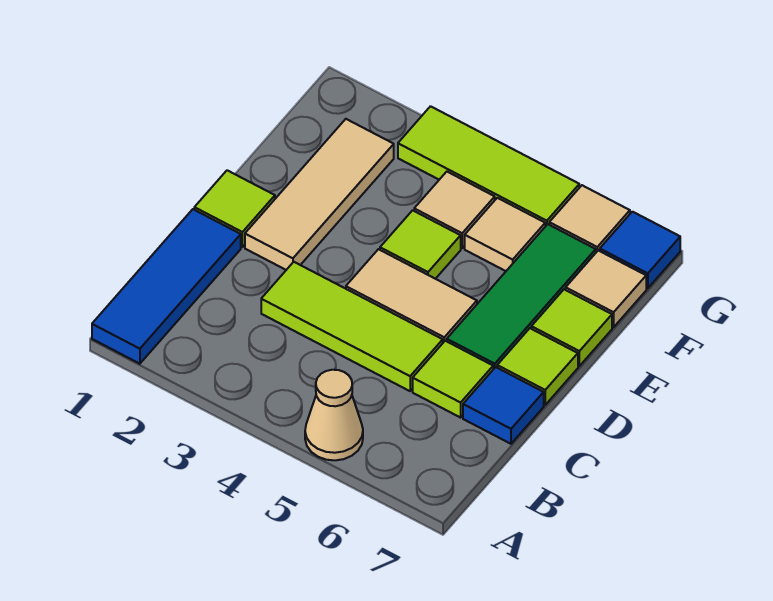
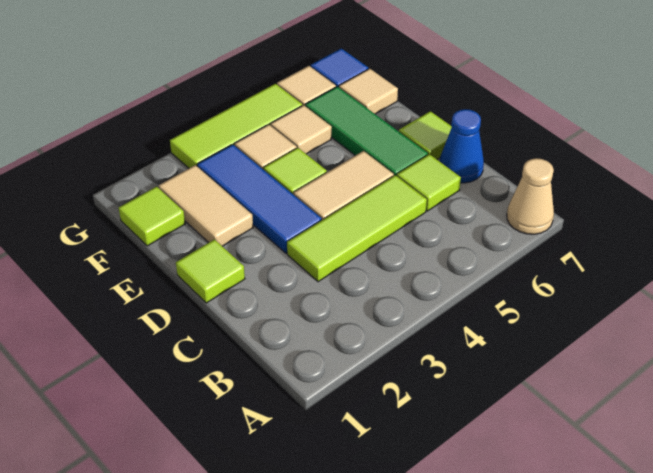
blue 1x3 tile [92,209,241,364] -> blue 1x3 tile moved to [197,144,322,253]
tan 1x1 cone [305,370,363,460] -> tan 1x1 cone moved to [507,158,554,234]
blue 1x1 tile [463,367,544,444] -> blue 1x1 cone [440,109,484,183]
tan 1x3 tile [245,119,394,270] -> tan 1x2 tile [159,165,253,246]
lime 1x1 tile [531,289,612,366] -> lime 1x1 tile moved to [119,186,185,246]

